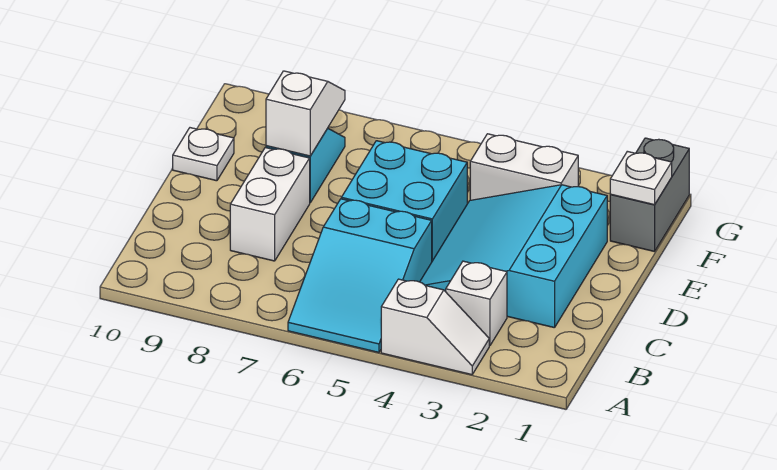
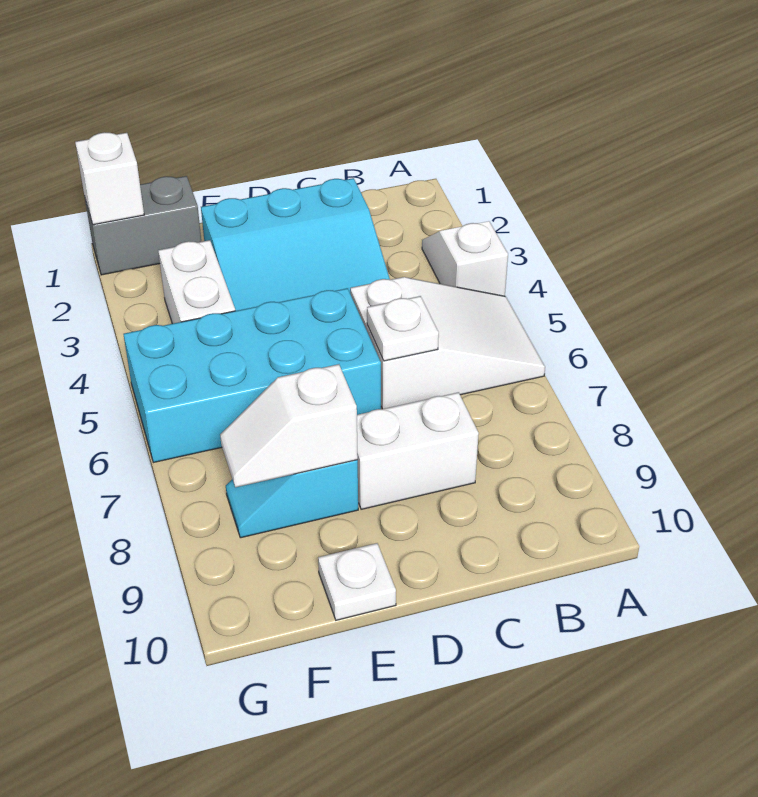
cyan 2x3 slope [288,199,432,352] -> white 2x3 slope [350,277,545,409]
white 1x1 brick [446,261,507,346] -> white 1x1 brick moved to [75,132,144,225]
cyan 2x2 brick [341,141,467,261] -> cyan 2x4 brick [123,288,381,463]
white 1x1 plate [610,151,672,205] -> white 1x1 plate moved to [367,296,439,361]

